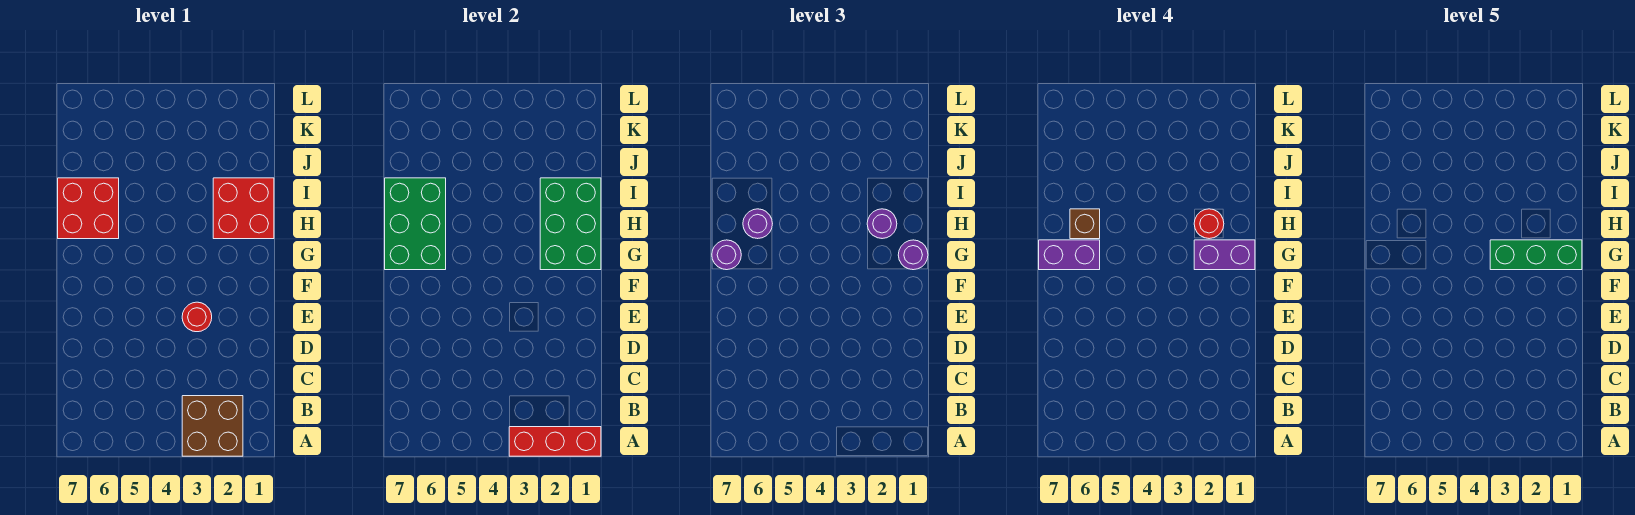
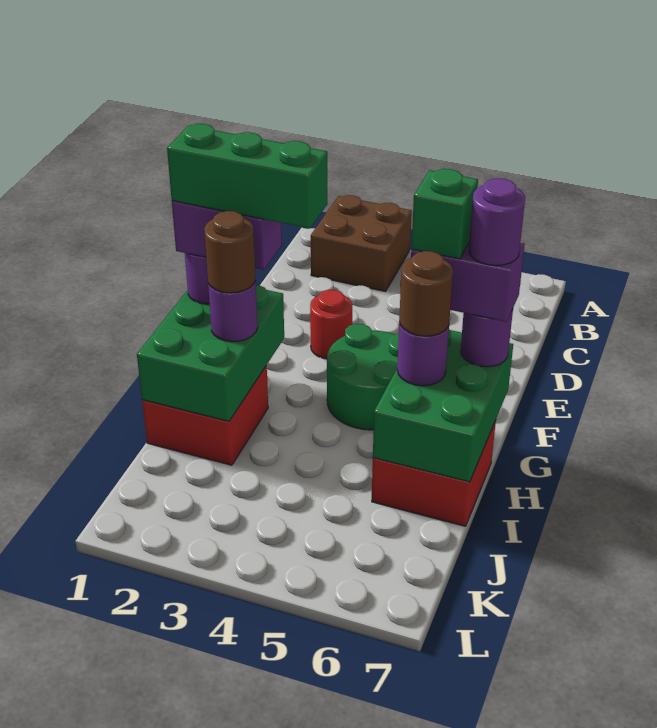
red 1x3 brick [509,427,601,456] -> none
none -> green 2x2 round brick [327,324,399,430]
none -> green 1x1 brick [411,169,478,259]
none -> purple 1x1 round brick [469,178,525,266]
red 1x1 round brick [1194,209,1224,239] -> brown 1x1 round brick [204,211,256,293]
brown 1x1 brick [1070,209,1100,239] -> brown 1x1 round brick [399,251,453,336]

